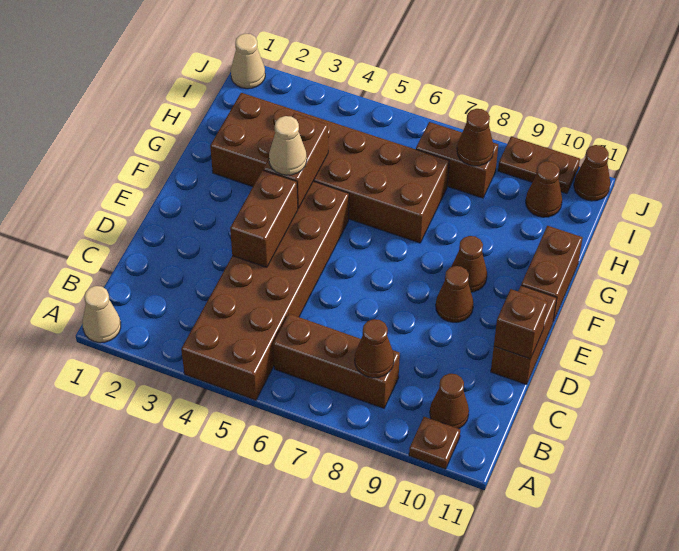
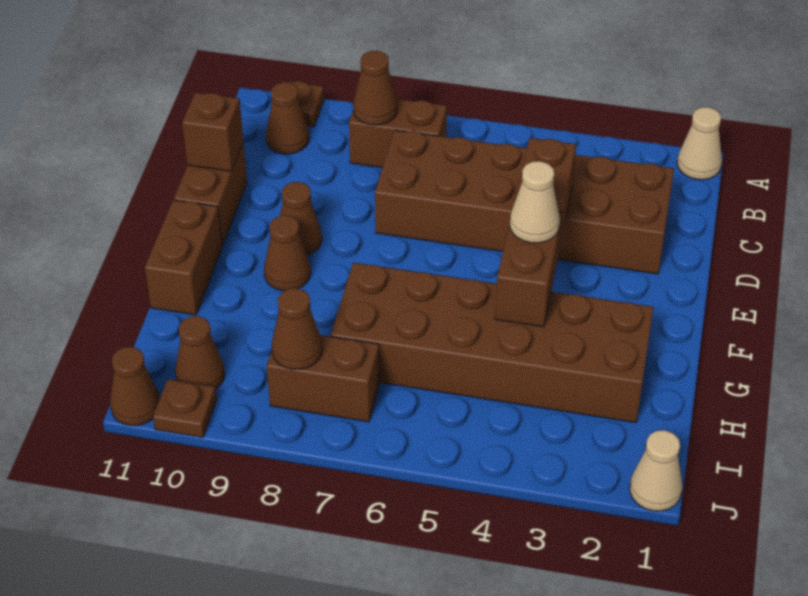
brown 2x6 brick [181,181,349,400] -> brown 2x6 brick turned to [375,130,674,274]
brown 1x3 brick [273,314,400,408] -> brown 1x2 brick [349,99,447,168]
brown 1x2 plate [498,136,580,193] -> brown 1x1 plate [153,379,217,437]

